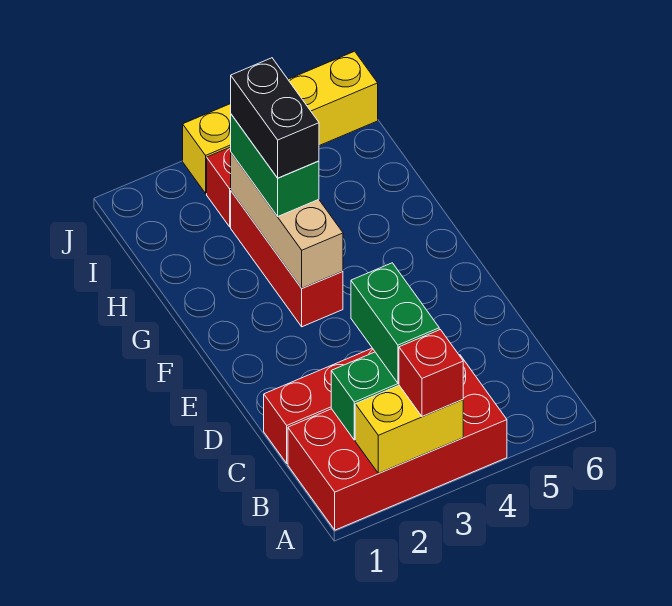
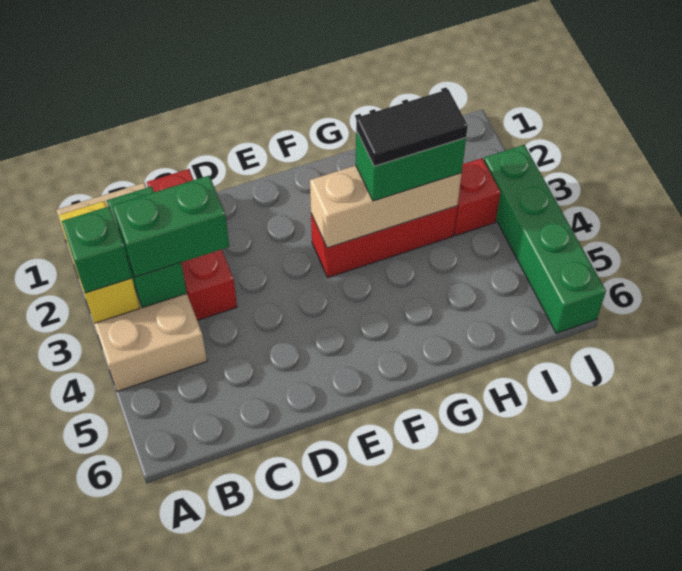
red 2x4 brick [288,355,507,530] -> tan 2x4 brick [56,183,207,391]
red 1x1 brick [399,330,463,417] -> green 1x1 brick [62,206,132,293]
black 1x2 brick [231,58,319,178] -> black 1x2 tile [356,90,468,166]
yellow 1x4 brick [183,51,378,193] -> green 1x4 brick [484,145,606,333]

